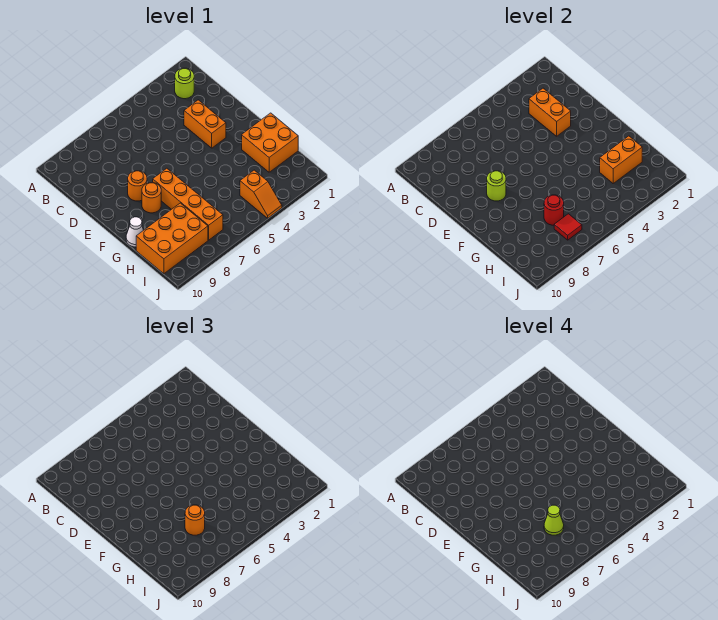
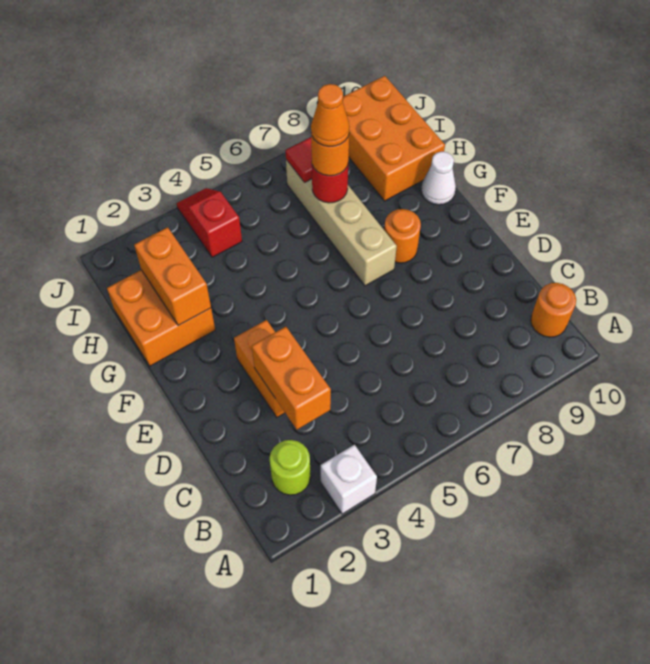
none -> white 1x1 brick [321,445,377,514]
orange 1x1 round brick [128,171,147,201] -> orange 1x1 round brick moved to [531,283,576,337]
lime 1x1 round brick [487,171,506,201] -> none
orange 1x4 brick [153,168,223,240] -> tan 1x4 brick [286,160,397,286]
orange 1x2 brick [600,136,642,183] -> orange 1x2 brick turned to [134,227,211,326]
lime 1x1 cone [544,505,564,535] -> orange 1x1 cone [311,84,349,147]
orange 2x3 brick [136,203,208,274] -> orange 2x3 brick turned to [343,76,445,201]
orange 1x2 slope [240,170,282,218] -> red 1x2 slope [176,188,242,257]

